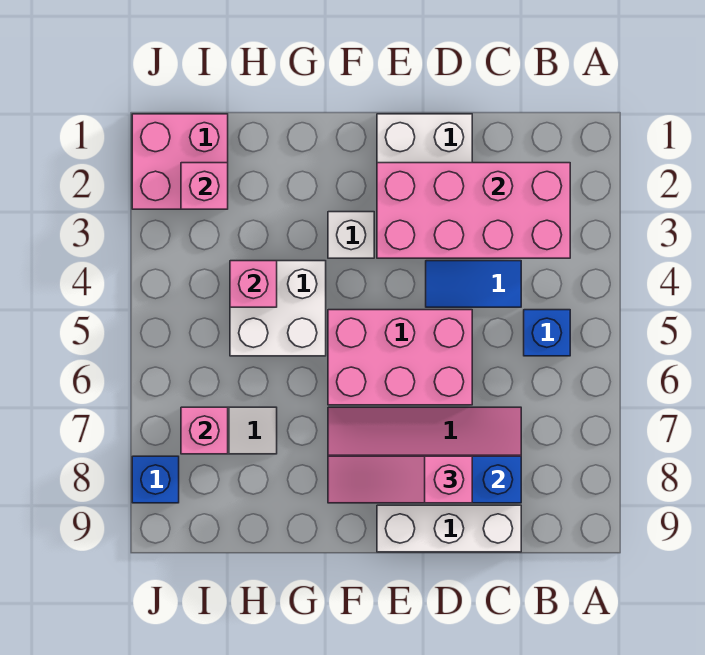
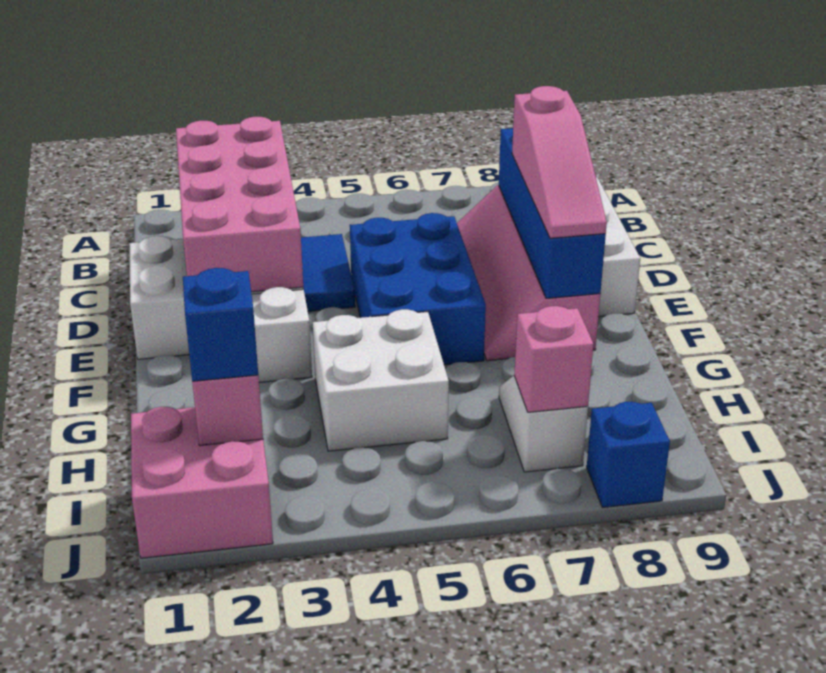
blue 1x1 brick [524,310,570,356] -> blue 1x1 brick moved to [183,268,258,381]
pink 2x3 brick [328,310,472,405] -> blue 2x3 brick [350,213,486,365]
pink 1x1 brick [230,261,277,307] -> none

